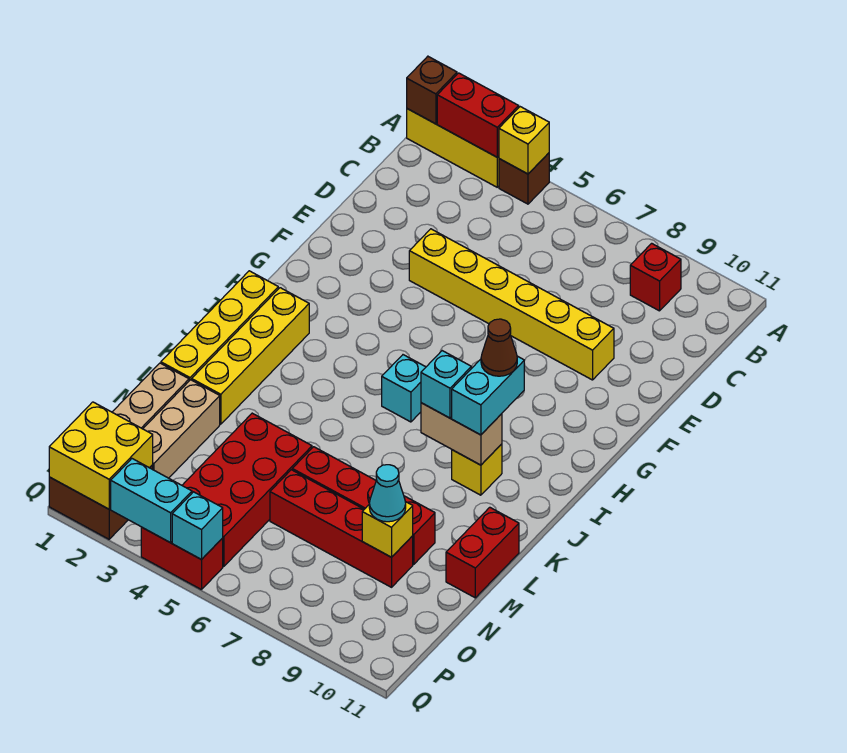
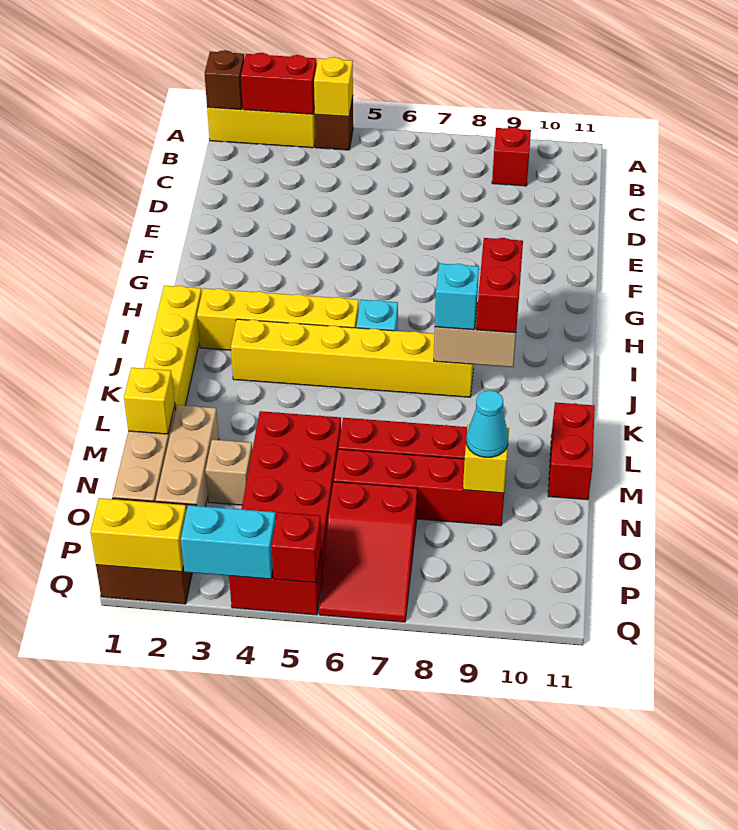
yellow 1x6 brick [409,229,614,380] -> yellow 1x6 brick moved to [231,319,473,397]
yellow 1x4 brick [192,288,309,424] -> yellow 1x4 brick turned to [197,288,359,350]
cyan 1x2 brick [452,356,524,435] -> red 1x2 brick [476,238,523,333]
brown 1x1 cone [481,319,517,376] -> none
yellow 1x1 brick [452,444,502,495] -> yellow 1x1 brick moved to [124,368,175,434]
none -> tan 1x1 brick [205,439,252,505]
none -> red 2x3 slope [319,482,417,622]
yellow 2x2 brick [49,402,153,509] -> yellow 1x2 brick [90,498,186,572]
cyan 1x1 brick [172,492,223,560] -> red 1x1 brick [272,512,321,583]

